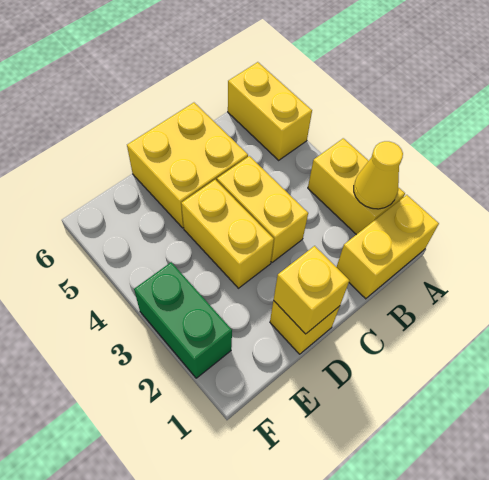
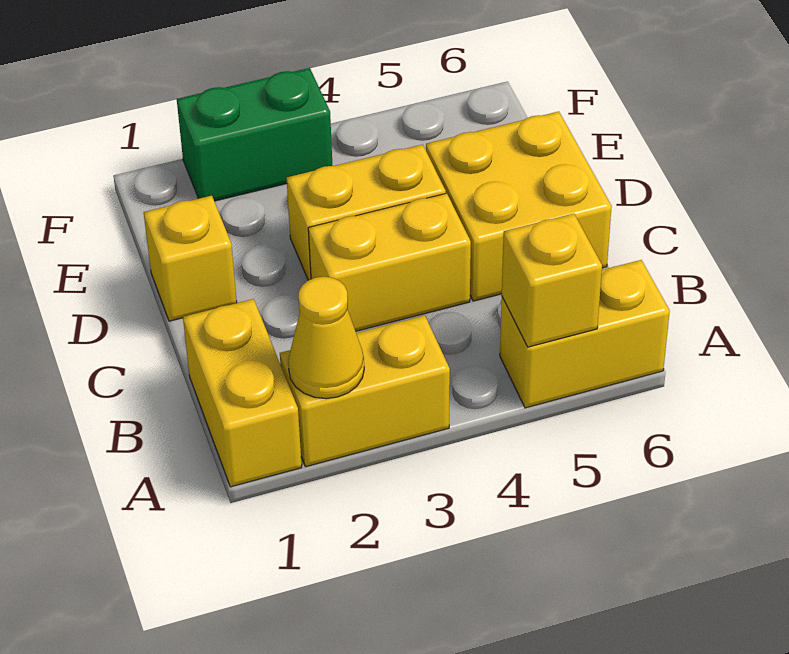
yellow 1x1 brick [274,246,349,334] -> yellow 1x1 brick moved to [502,214,602,347]

